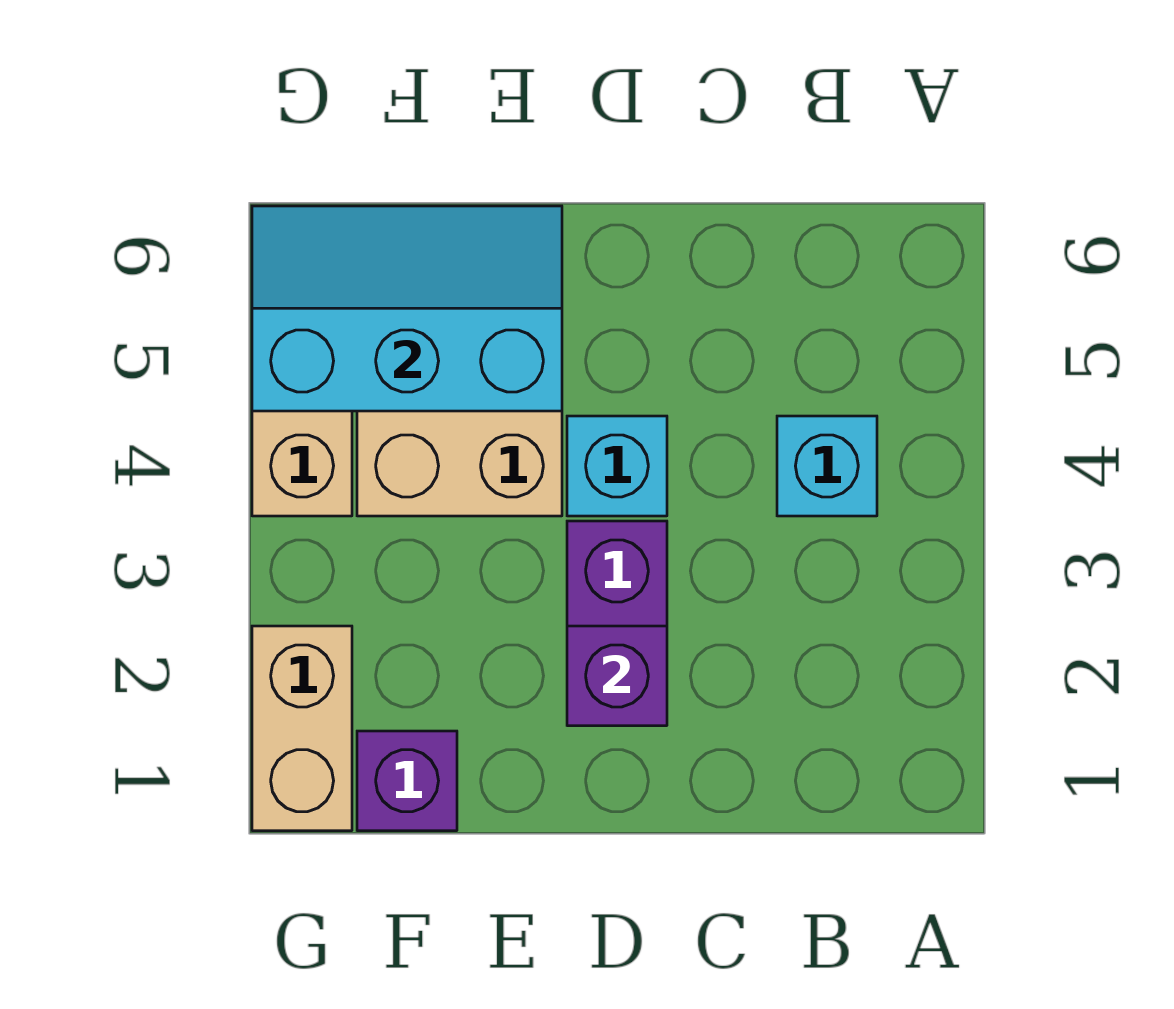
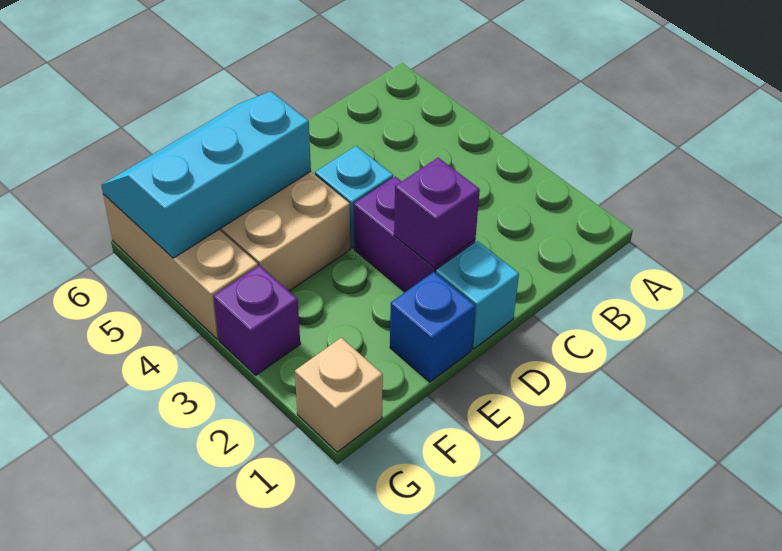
cyan 1x1 brick [777,416,877,516] -> cyan 1x1 brick moved to [436,241,519,349]
none -> blue 1x1 brick [390,272,475,382]
purple 1x1 brick [357,731,457,831] -> purple 1x1 brick moved to [213,265,300,375]
tan 1x2 brick [252,626,352,831] -> tan 1x1 brick [295,338,383,452]

